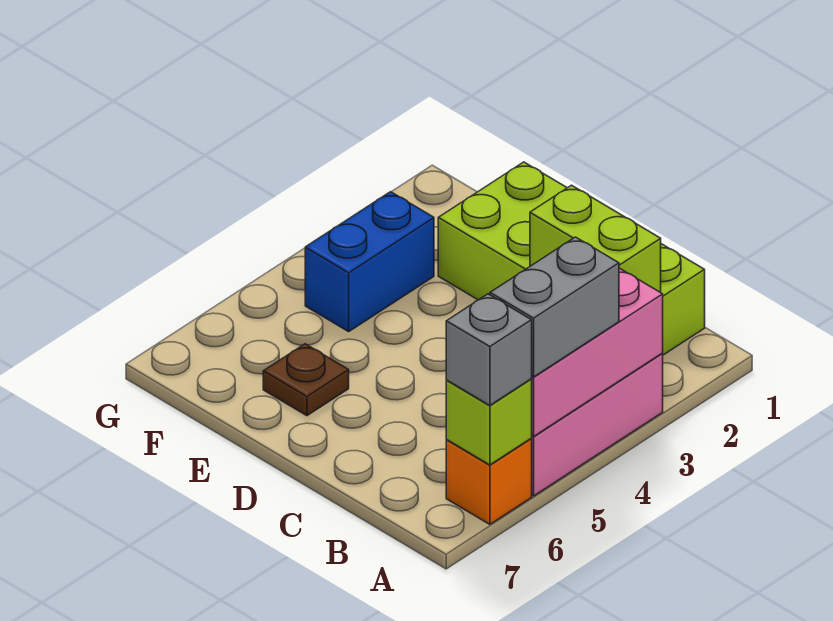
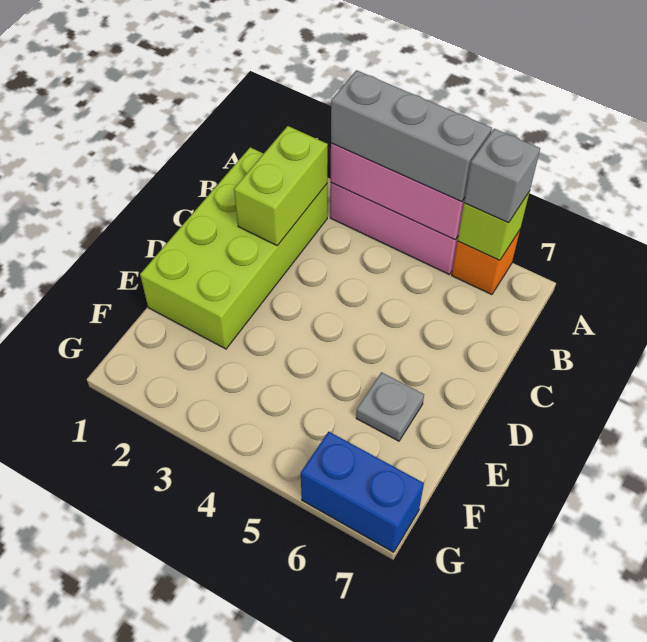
grey 1x2 brick [490,237,619,377] -> grey 1x3 brick [331,70,492,202]
brown 1x1 plate [263,344,349,416] -> grey 1x1 plate [356,372,424,441]
blue 1x2 brick [305,192,434,332] -> blue 1x2 brick moved to [301,432,424,552]

